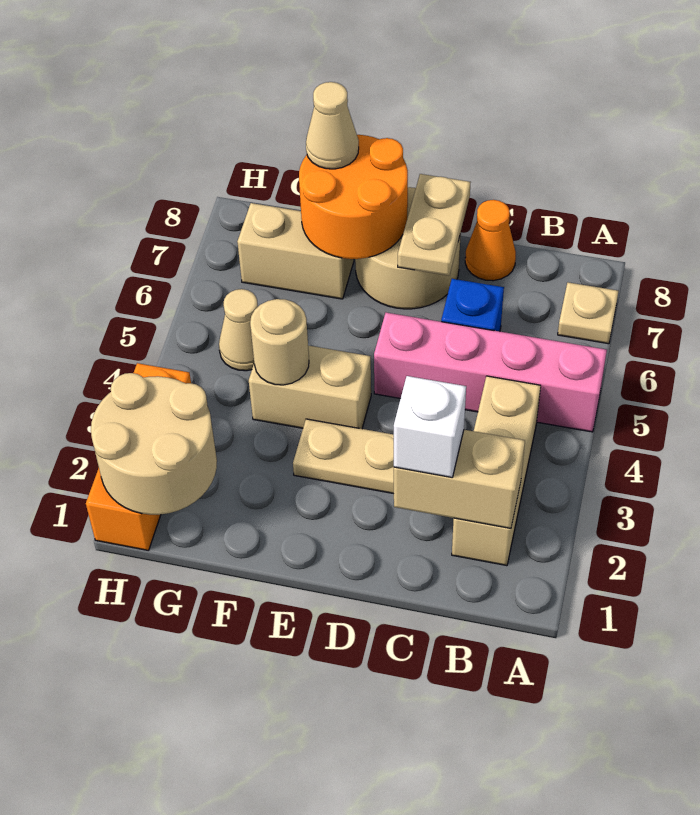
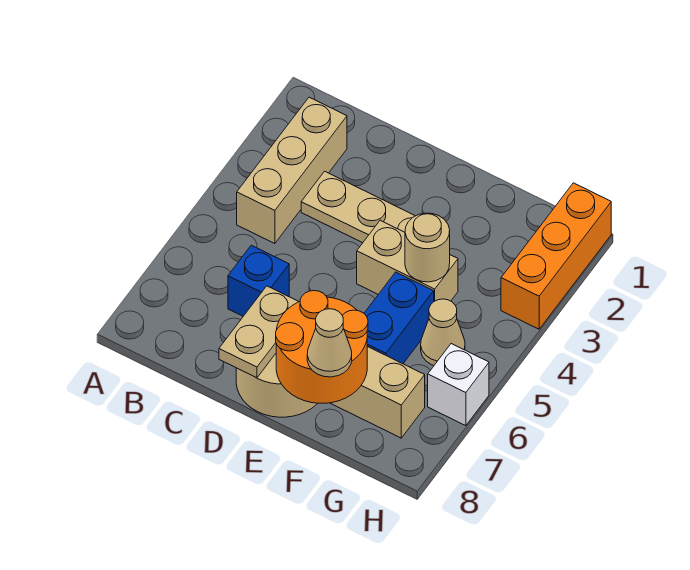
pink 1x4 brick [374,313,607,432] -> none
tan 1x1 plate [558,282,618,344] -> none
tan 1x2 brick [394,430,525,528] -> none
white 1x1 brick [394,376,466,477] -> white 1x1 brick moved to [428,344,489,426]
orange 1x1 cone [465,200,516,281] -> none
none -> blue 1x2 brick [364,272,434,364]
tan 2x2 round brick [91,373,217,515] -> none

